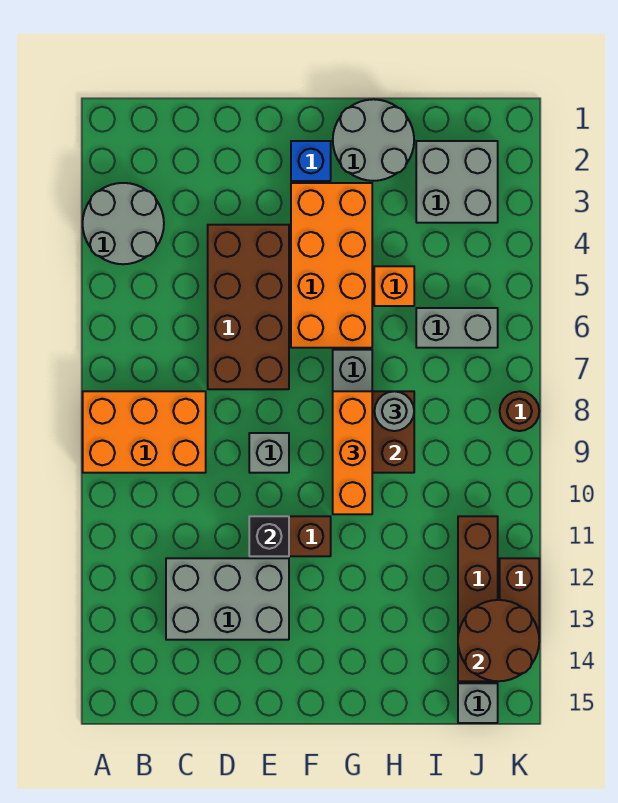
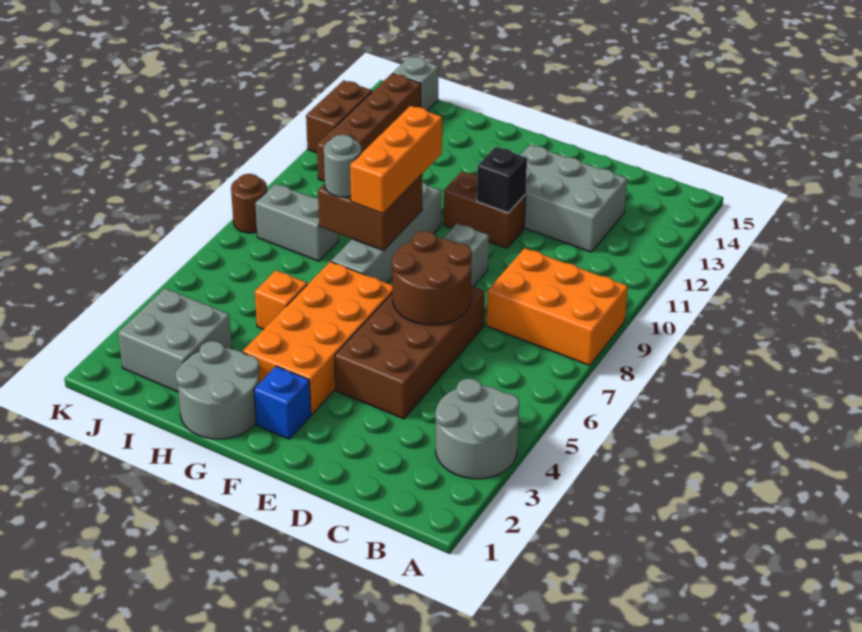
grey 1x2 brick [416,308,498,348] -> grey 1x2 brick moved to [255,184,338,261]
brown 2x2 round brick [458,600,539,681] -> brown 2x2 round brick moved to [392,231,472,325]

